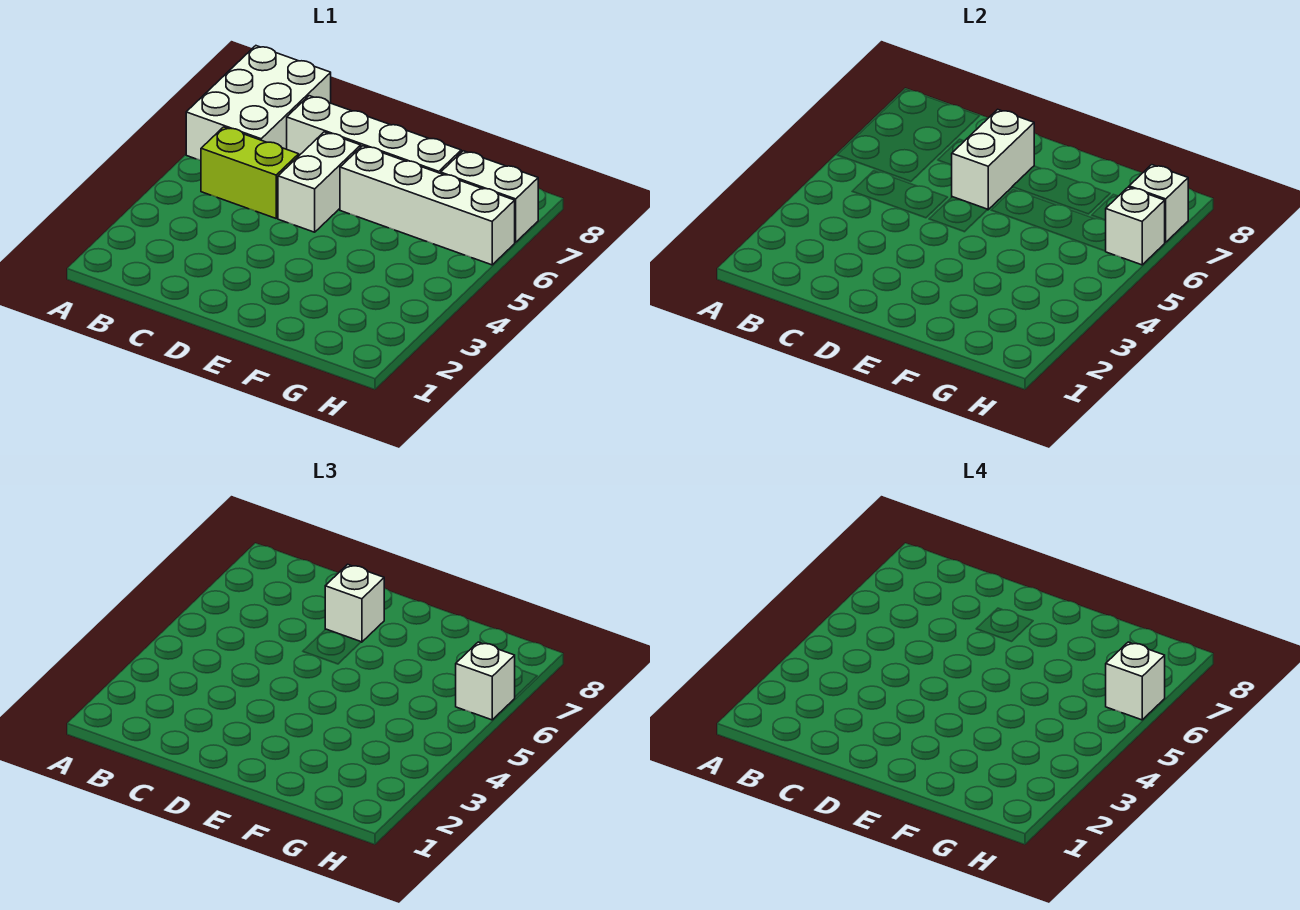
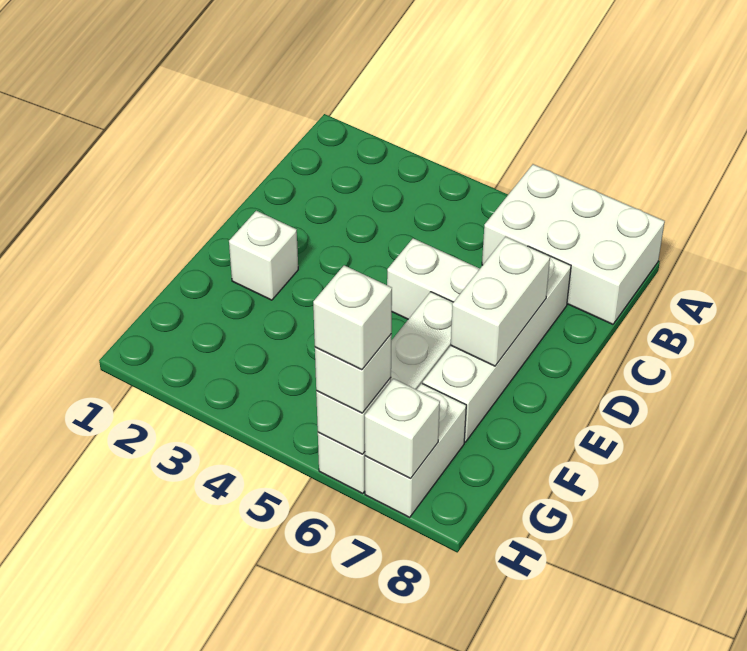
lime 1x2 brick [201,127,299,218] -> none
white 1x2 brick [951,109,1034,210] -> white 1x2 brick turned to [451,237,550,366]
white 1x1 brick [325,564,384,642] -> white 1x1 brick moved to [229,211,298,300]

